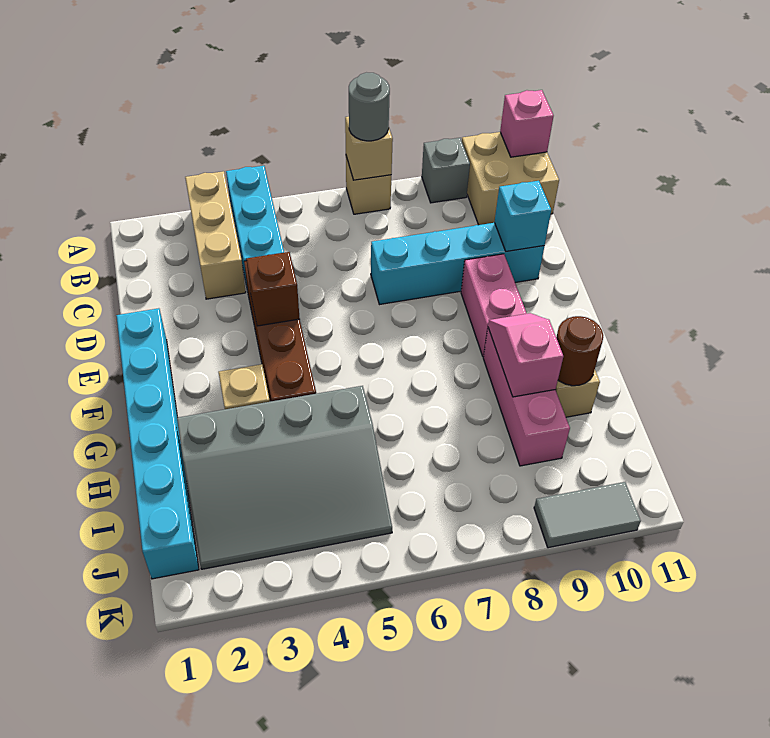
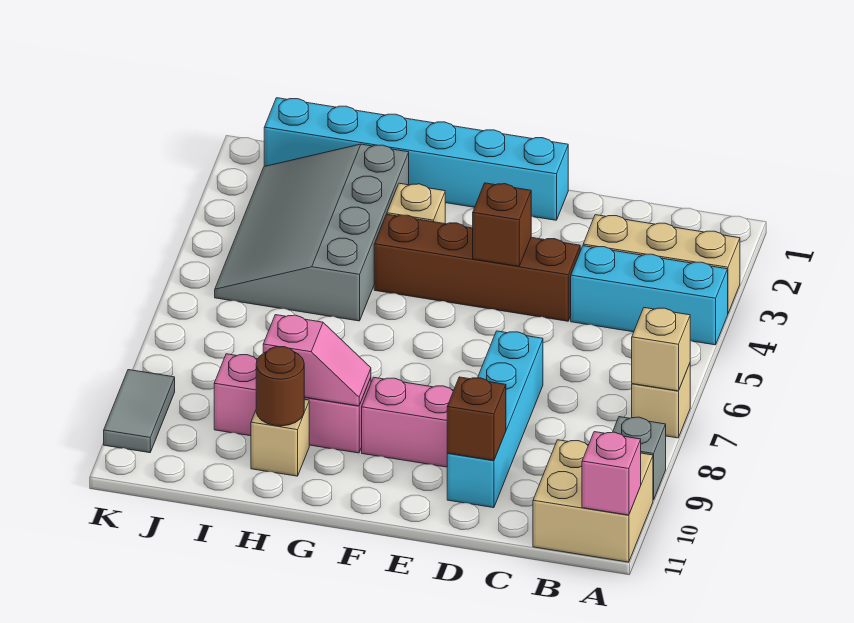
grey 1x1 round brick [349,73,390,141] -> none
cyan 1x1 brick [494,181,551,252] -> brown 1x1 brick [447,377,506,461]

